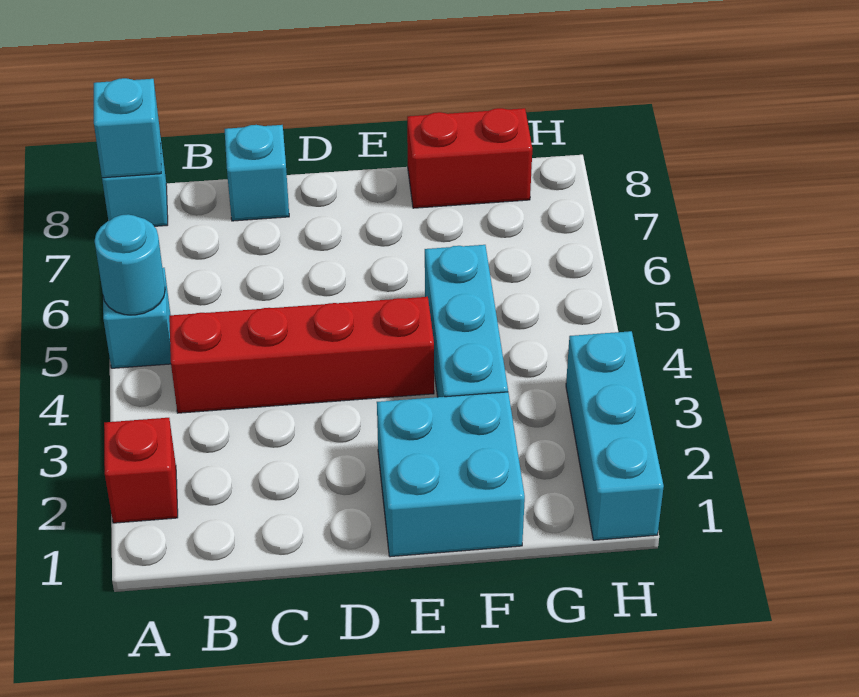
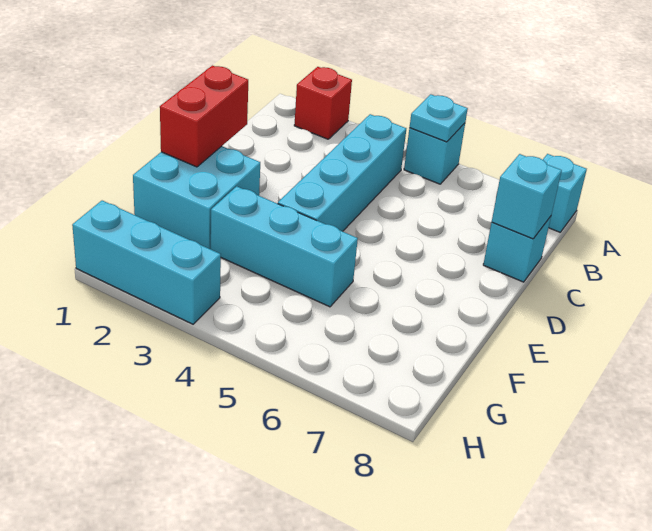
cyan 1x1 round brick [95,214,165,315] -> cyan 1x1 plate [410,94,468,142]
cyan 1x1 brick [94,78,161,178] -> cyan 1x1 brick moved to [492,154,562,239]
red 1x4 brick [169,297,434,413] -> cyan 1x4 brick [278,114,406,231]
red 1x2 brick [407,108,532,208] -> red 1x2 brick moved to [160,66,248,167]

